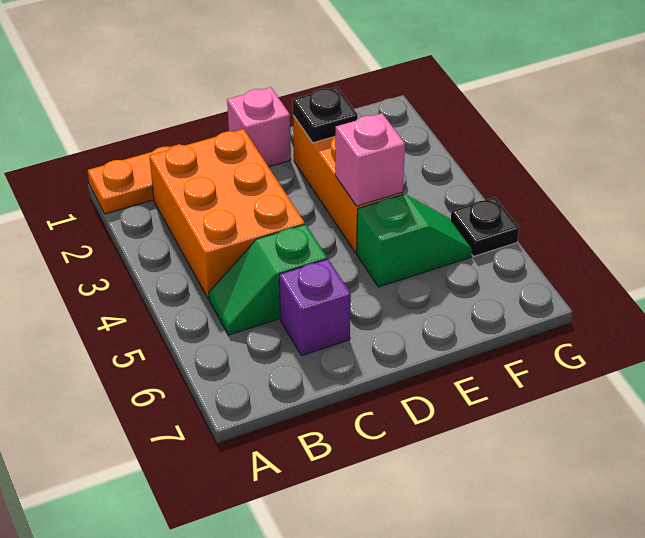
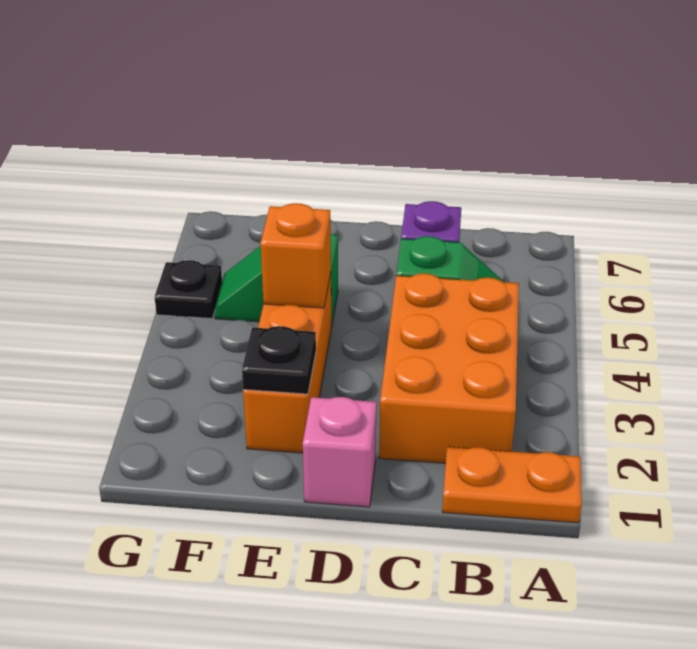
pink 1x1 brick [335,113,405,206] -> orange 1x1 brick [261,203,331,308]

